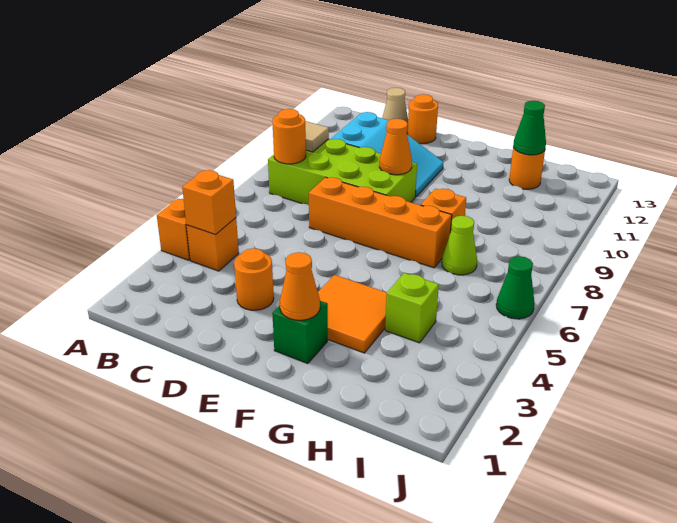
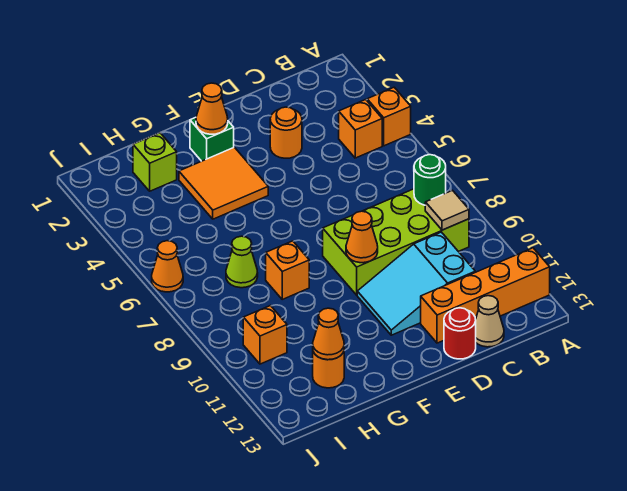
orange 1x1 brick [182,170,236,234] -> orange 1x1 brick moved to [243,306,287,364]
orange 1x1 round brick [272,109,306,164] -> green 1x1 round brick [414,155,446,205]
orange 1x4 brick [309,177,452,268] -> orange 1x4 brick moved to [421,248,550,343]
orange 1x1 round brick [407,94,438,144] -> red 1x1 round brick [444,308,476,359]
lime 1x1 brick [385,273,439,343] -> lime 1x1 brick moved to [133,133,177,191]
green 1x1 cone [513,101,546,155] -> orange 1x1 cone [313,308,344,360]
green 1x1 cone [496,256,535,319] -> orange 1x1 cone [152,241,183,292]

